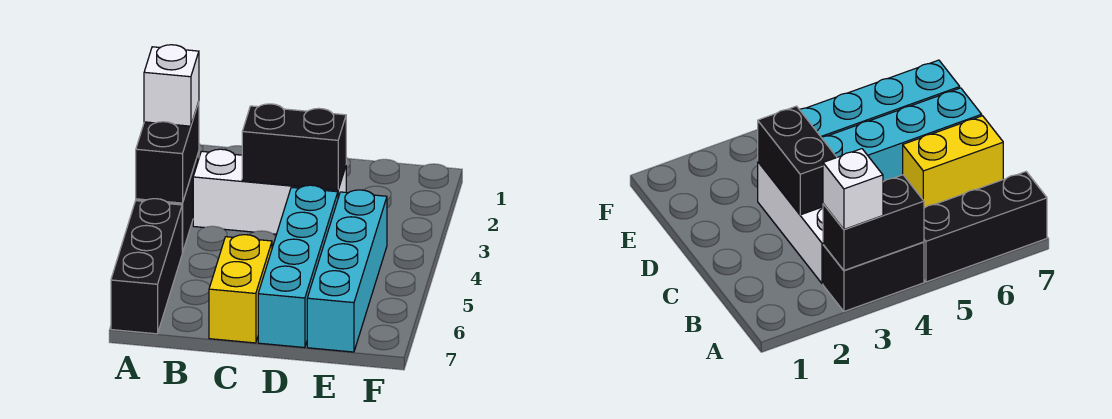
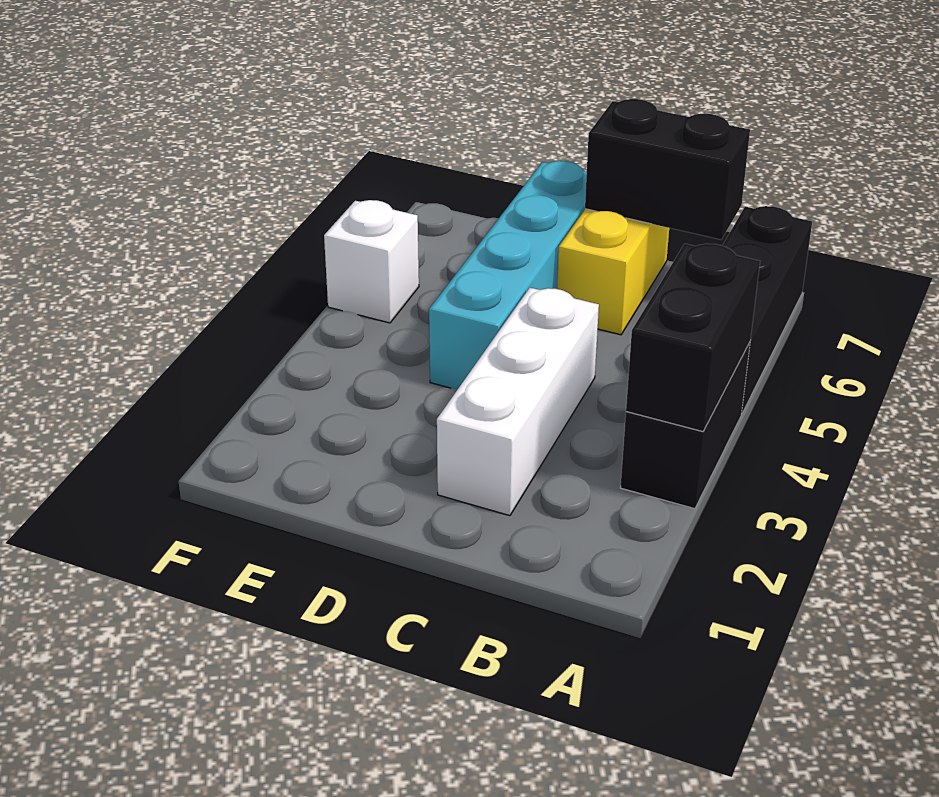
white 1x1 brick [144,45,199,126] -> white 1x1 brick moved to [324,200,419,323]
white 1x3 brick [193,149,346,234] -> white 1x3 brick turned to [437,288,599,516]
black 1x2 brick [242,104,346,190] -> black 1x2 brick moved to [585,99,750,240]
cyan 1x4 brick [307,190,387,352] -> none

